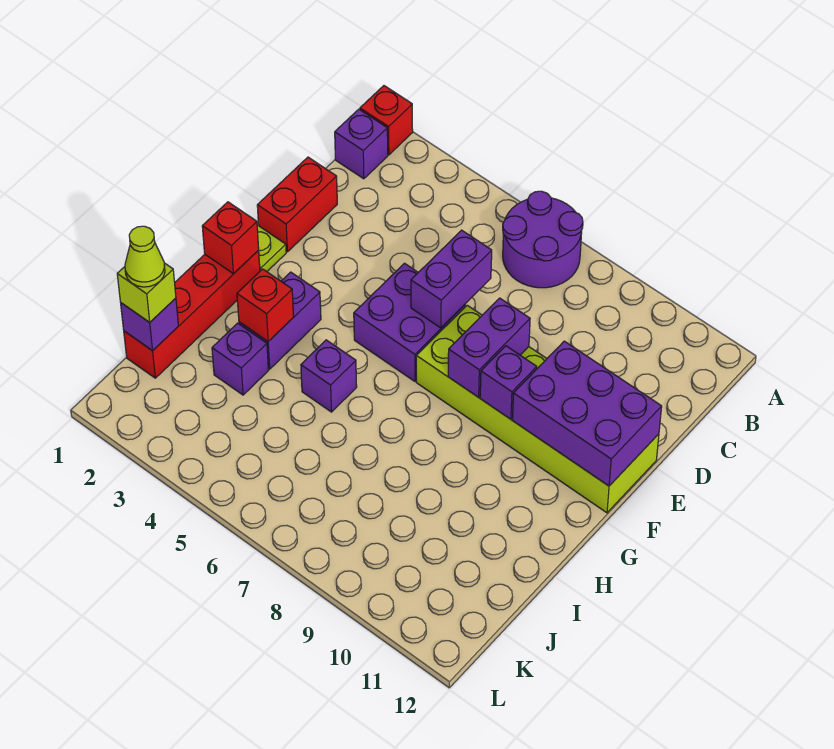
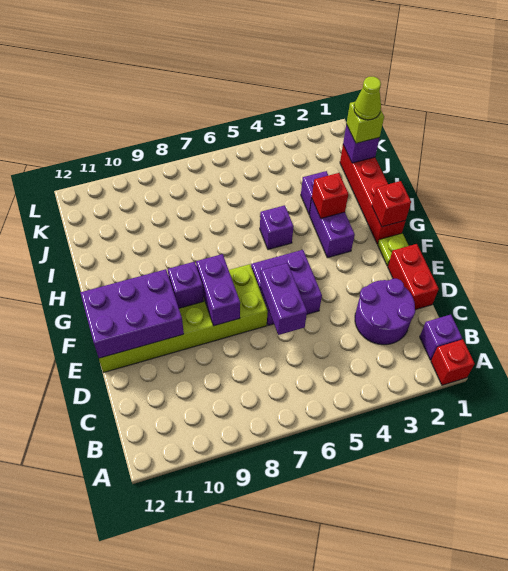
purple 2x2 round brick [503,191,583,288] -> purple 2x2 round brick moved to [355,279,415,345]

